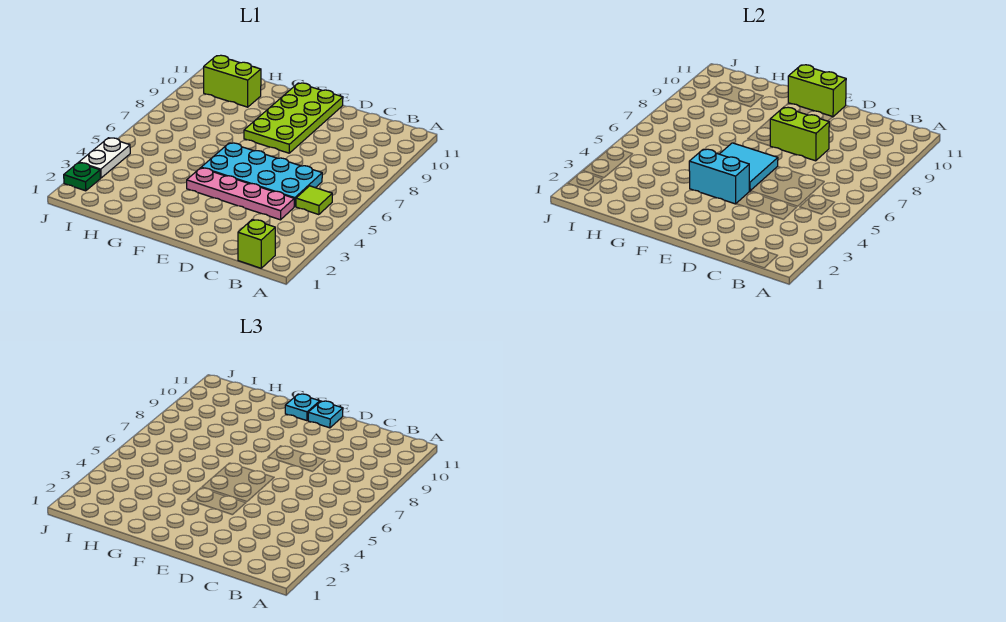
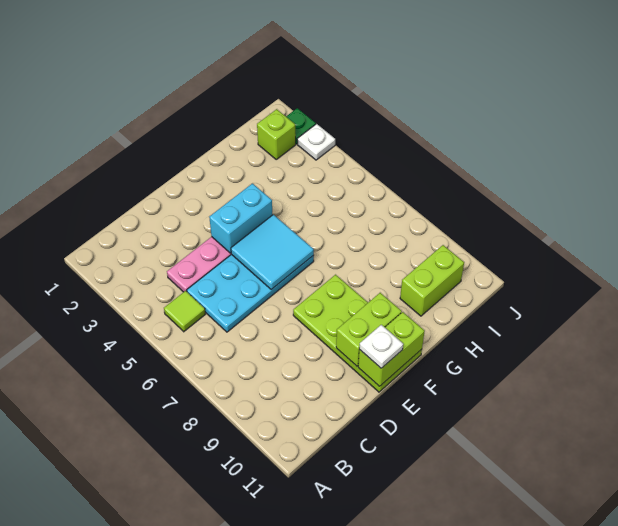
lime 1x1 brick [238,220,275,268] -> lime 1x1 brick moved to [257,109,296,159]
lime 1x2 brick [770,107,829,161] -> lime 1x2 brick moved to [336,293,402,366]
cyan 1x1 plate [308,401,343,428] -> white 1x1 plate [359,325,403,368]
cyan 1x1 plate [285,394,320,421] -> none
white 1x2 plate [79,138,130,178] -> white 1x1 plate [297,124,335,160]

